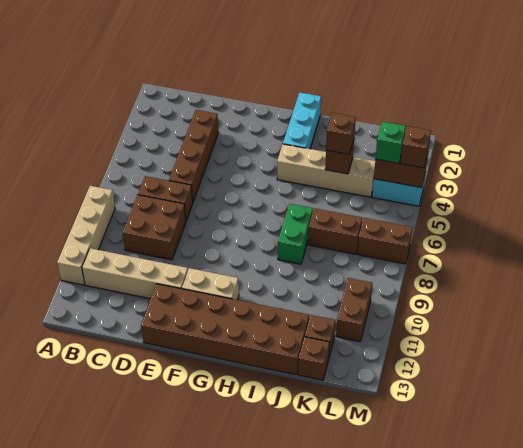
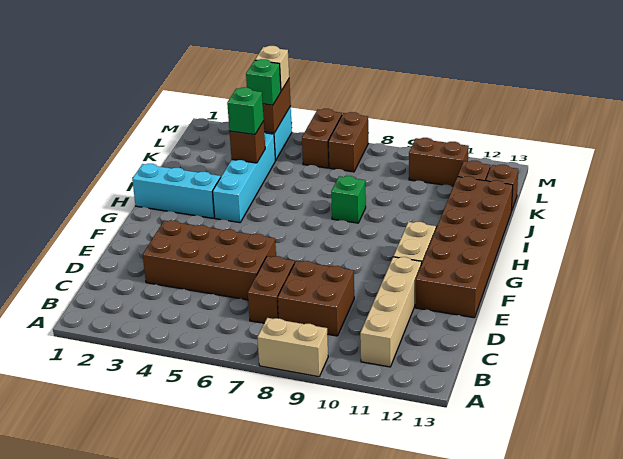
tan 1x4 brick [57,186,115,285] -> tan 1x2 brick [257,318,328,377]
brown 1x4 brick [169,110,218,202] -> brown 2x4 brick [143,220,276,300]
tan 1x4 brick [277,144,375,197] -> cyan 1x4 brick [213,132,275,223]
green 1x2 brick [278,204,313,264] -> green 1x1 brick [331,176,366,223]
brown 1x1 brick [326,113,356,154] -> green 1x1 brick [227,87,264,135]
brown 1x2 brick [308,208,362,254] -> brown 1x2 brick moved to [302,109,342,168]
brown 1x1 brick [400,126,431,168] -> tan 1x1 brick [255,46,289,91]

